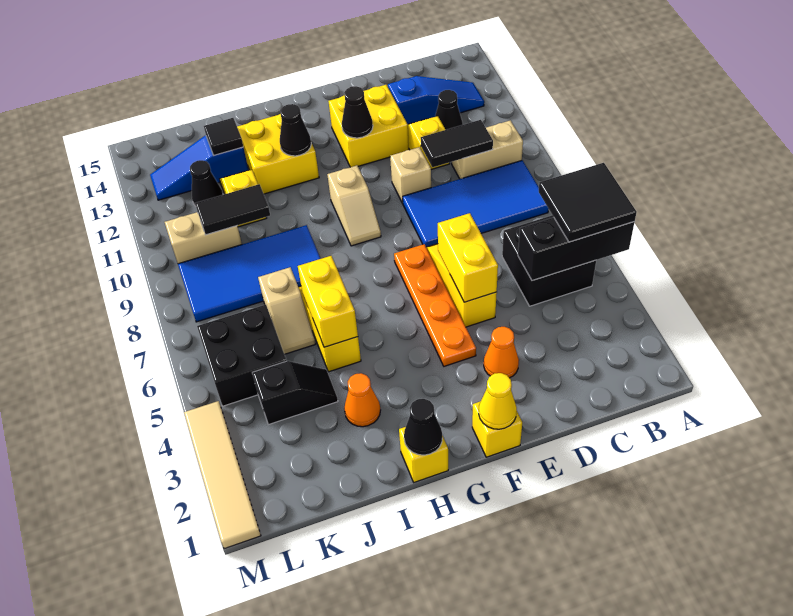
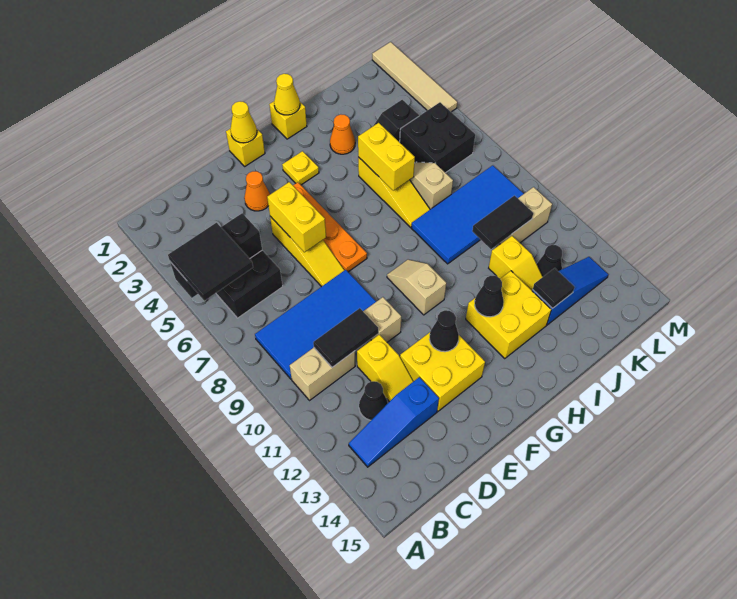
none -> yellow 1x1 plate [282,151,319,185]
black 1x1 cone [404,399,442,455] -> yellow 1x1 cone [274,74,300,115]

